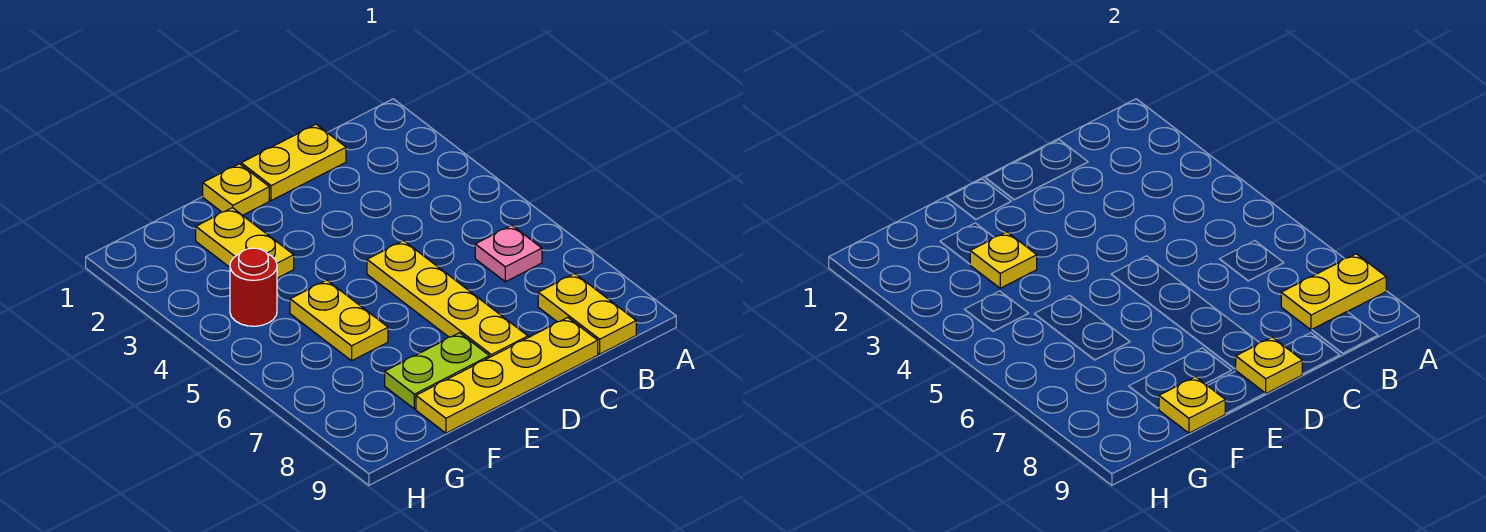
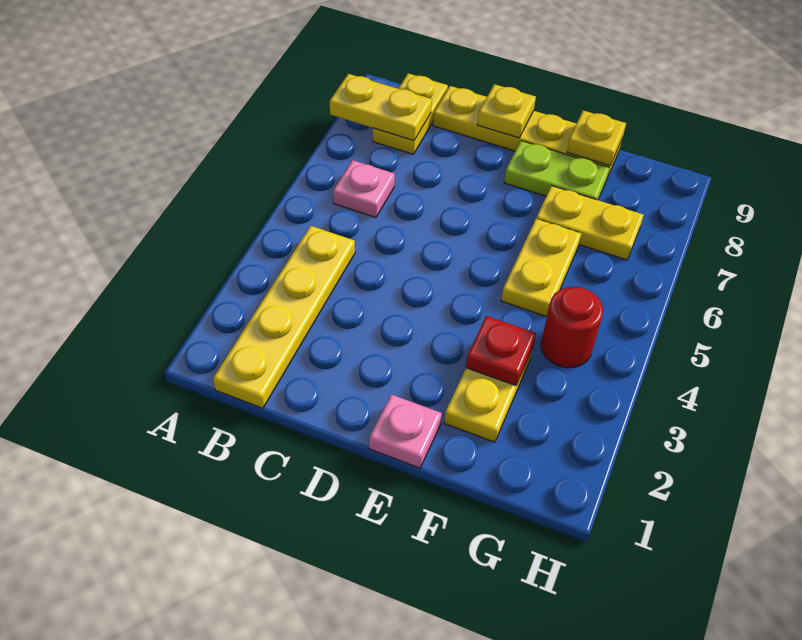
yellow 1x2 plate [241,124,346,201] -> yellow 1x2 plate moved to [536,186,644,260]
yellow 1x4 plate [367,241,528,357] -> yellow 1x4 plate moved to [213,226,355,408]
yellow 1x1 plate [203,164,269,215] -> pink 1x1 plate [369,394,442,468]
yellow 1x1 plate [970,232,1037,288] -> red 1x1 plate [466,316,536,386]

